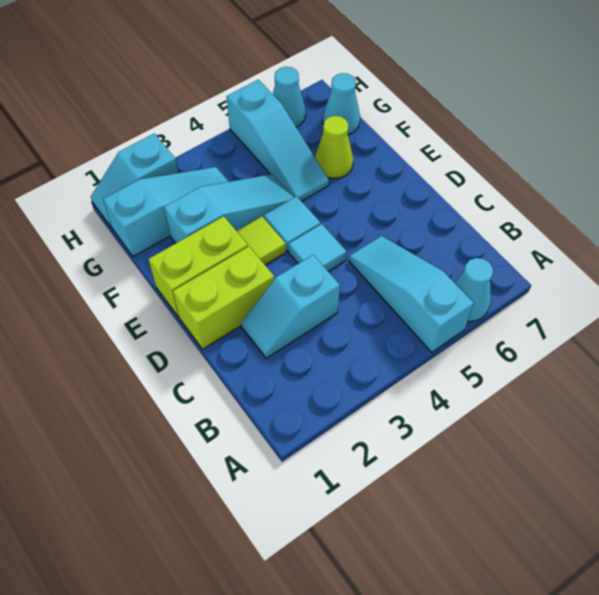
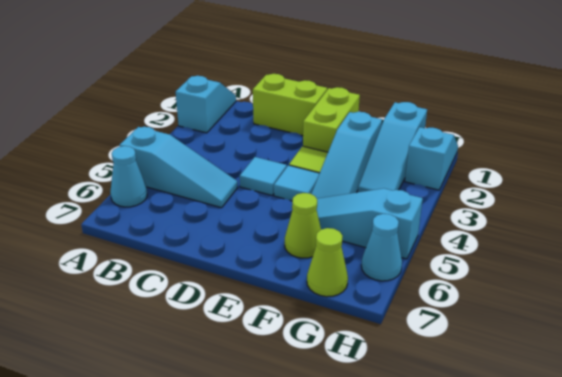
cyan 1x2 slope [241,255,340,358] -> cyan 1x2 slope moved to [176,76,236,133]
lime 1x2 brick [173,247,274,349] -> lime 1x2 brick turned to [253,74,327,135]
cyan 1x1 cone [323,73,360,135] -> lime 1x1 cone [307,228,348,297]

